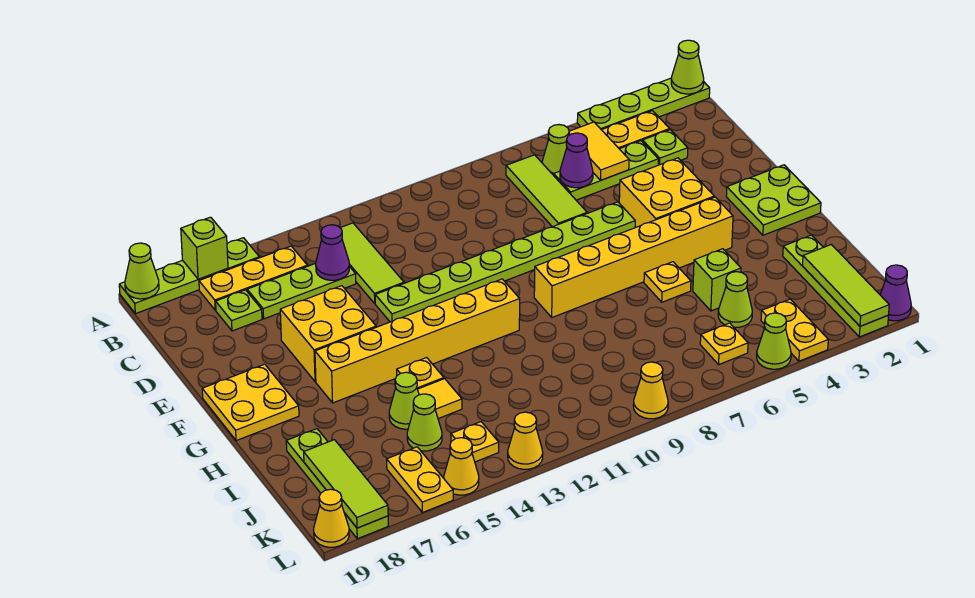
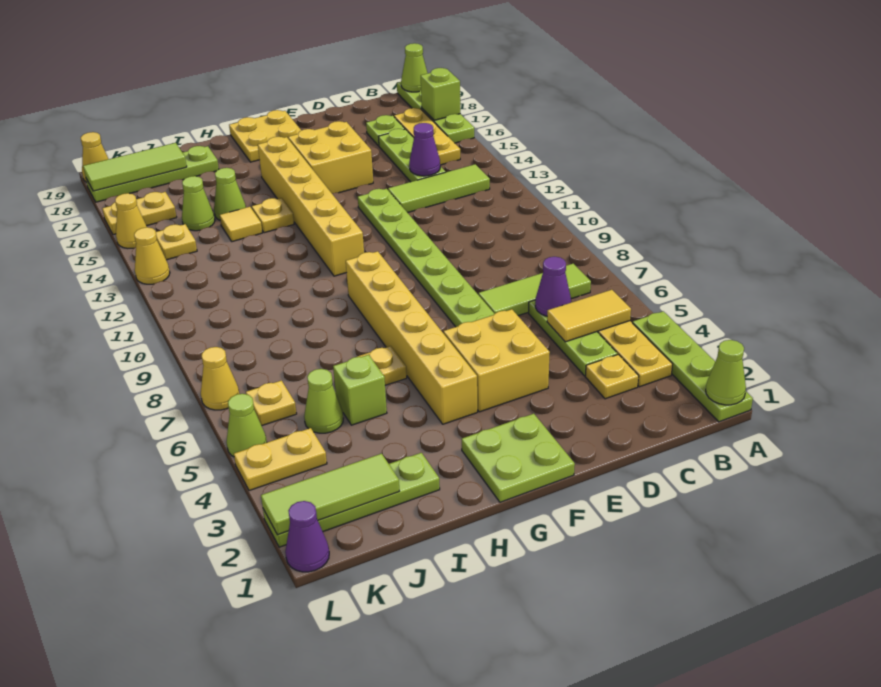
lime 1x1 cone [542,125,569,175] -> none
lime 1x1 plate [643,129,688,165] -> yellow 1x1 plate [585,354,639,399]
yellow 1x1 cone [633,362,668,419] -> yellow 1x1 cone moved to [201,347,239,410]

